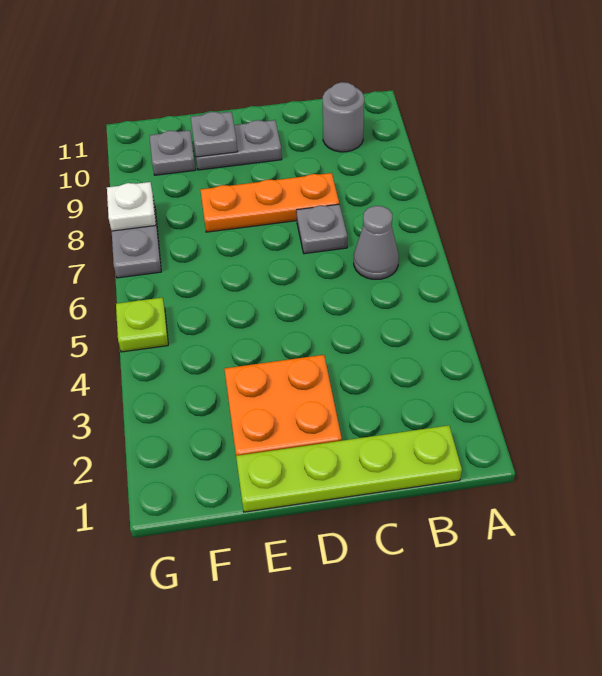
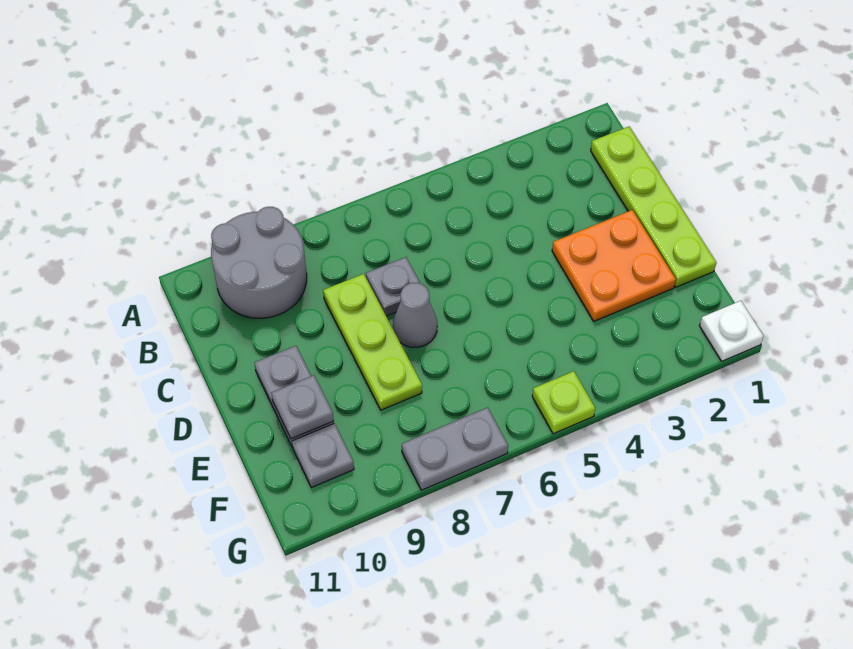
grey 1x1 cone [354,206,399,279] -> grey 1x1 cone moved to [393,283,437,347]
grey 1x1 round brick [323,82,364,152] -> grey 2x2 round brick [211,207,307,318]
orange 1x3 plate [200,173,339,232] -> lime 1x3 plate [323,274,422,410]
white 1x1 plate [107,182,156,231] -> white 1x1 plate moved to [700,301,764,361]

